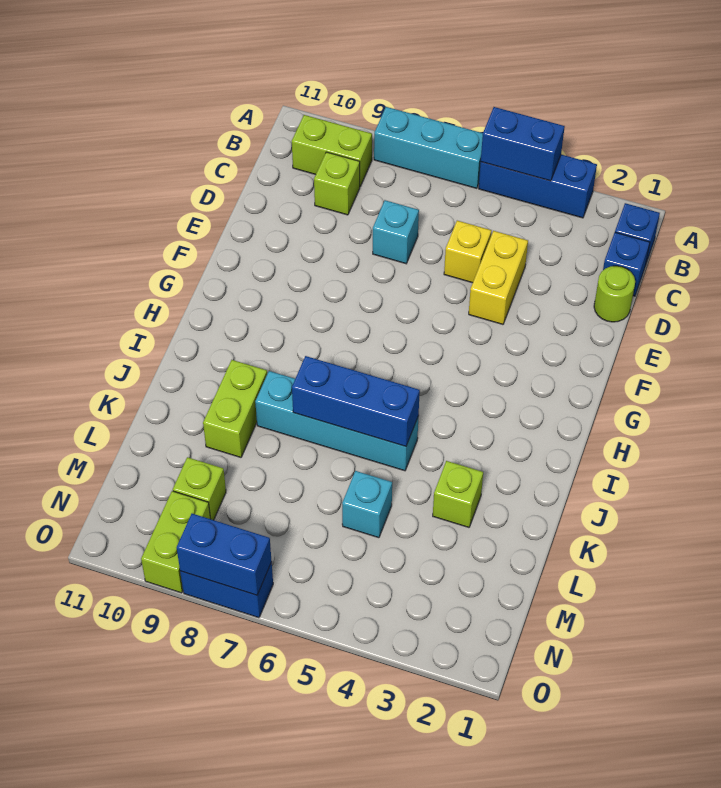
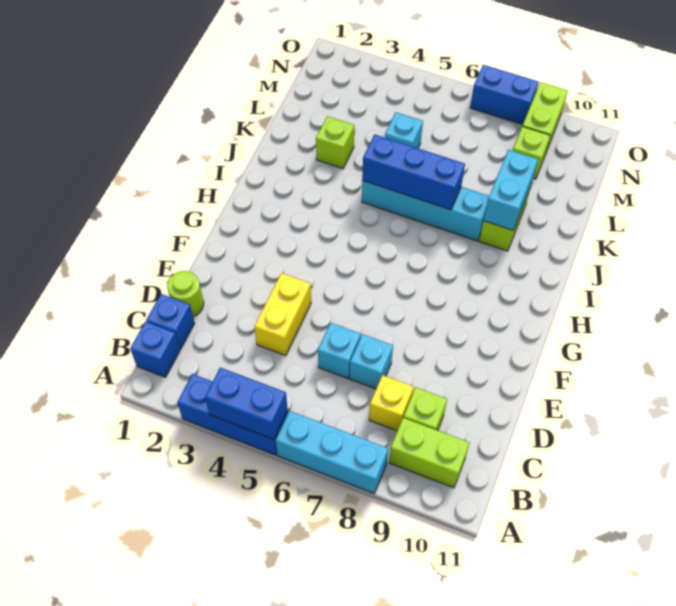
yellow 1x1 brick [444,221,492,283] -> yellow 1x1 brick moved to [369,375,414,431]
none -> cyan 1x1 brick [318,323,361,378]
none -> cyan 1x2 brick [484,150,538,230]
blue 1x2 brick [177,514,272,595] -> none

